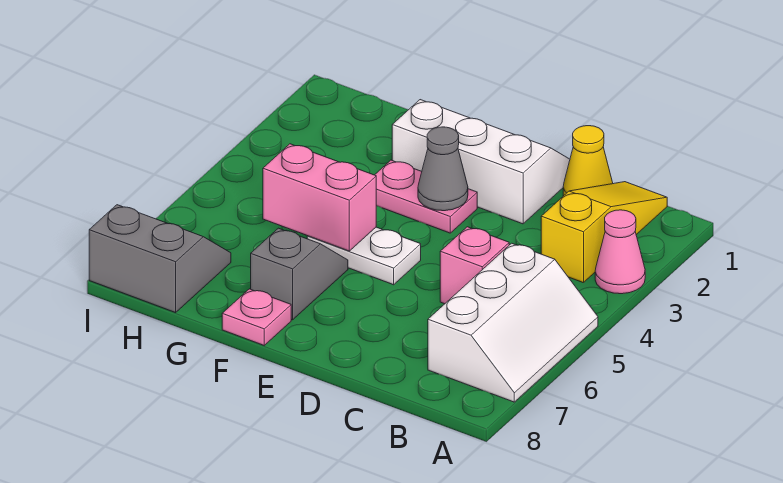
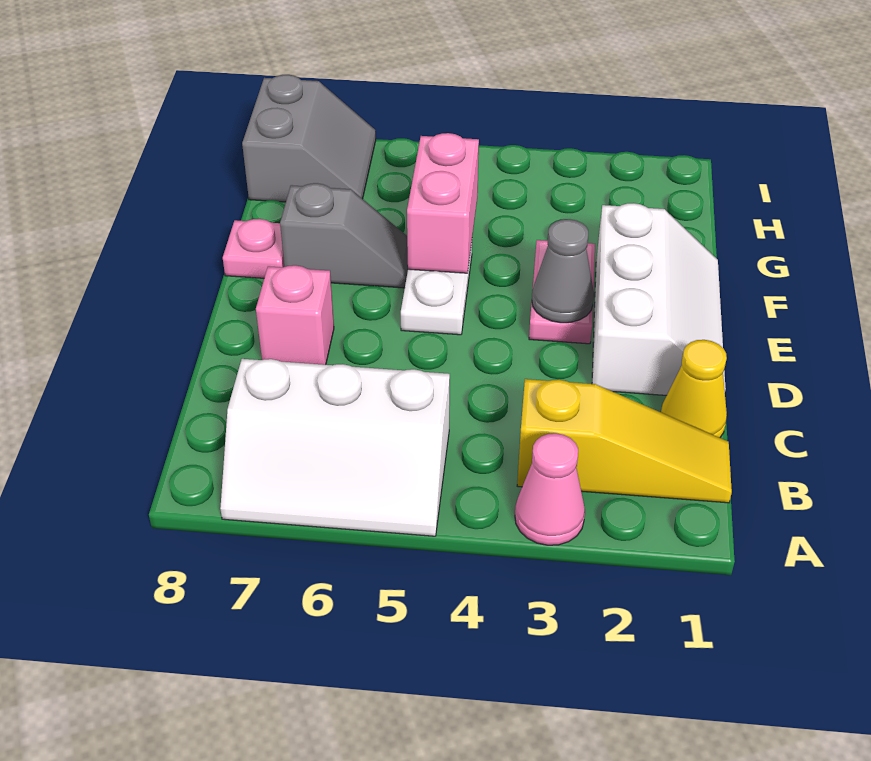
pink 1x1 brick [440,227,509,304] -> pink 1x1 brick moved to [256,265,334,365]

